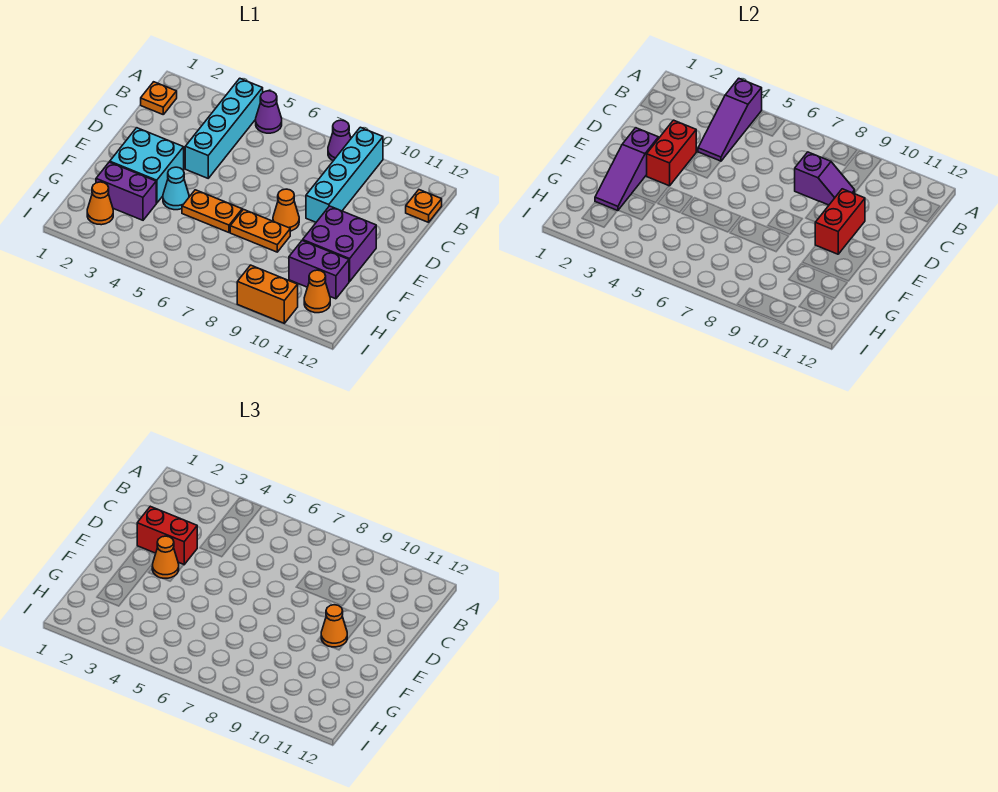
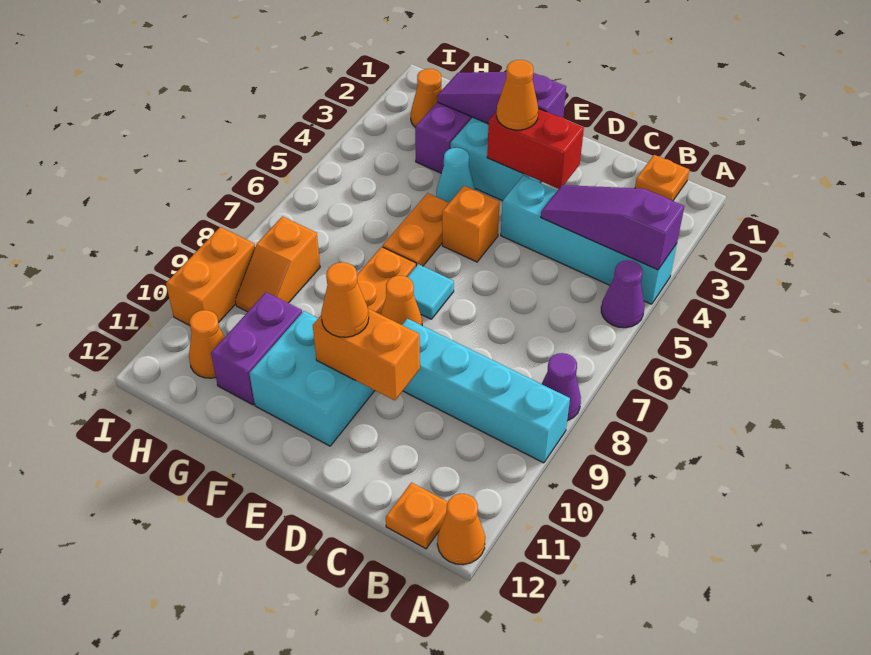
none -> orange 1x1 cone [437,494,485,565]
purple 1x2 slope [795,152,855,205] -> none
red 1x2 brick [137,506,197,565] -> none
red 1x2 brick [815,189,865,254] -> orange 1x2 brick [313,309,420,400]
none -> orange 1x1 brick [442,186,500,262]
none -> cyan 1x1 tile [408,264,454,319]
purple 2x2 brick [303,206,376,282] -> cyan 2x2 brick [249,311,375,446]
none -> orange 1x2 slope [235,216,320,312]

